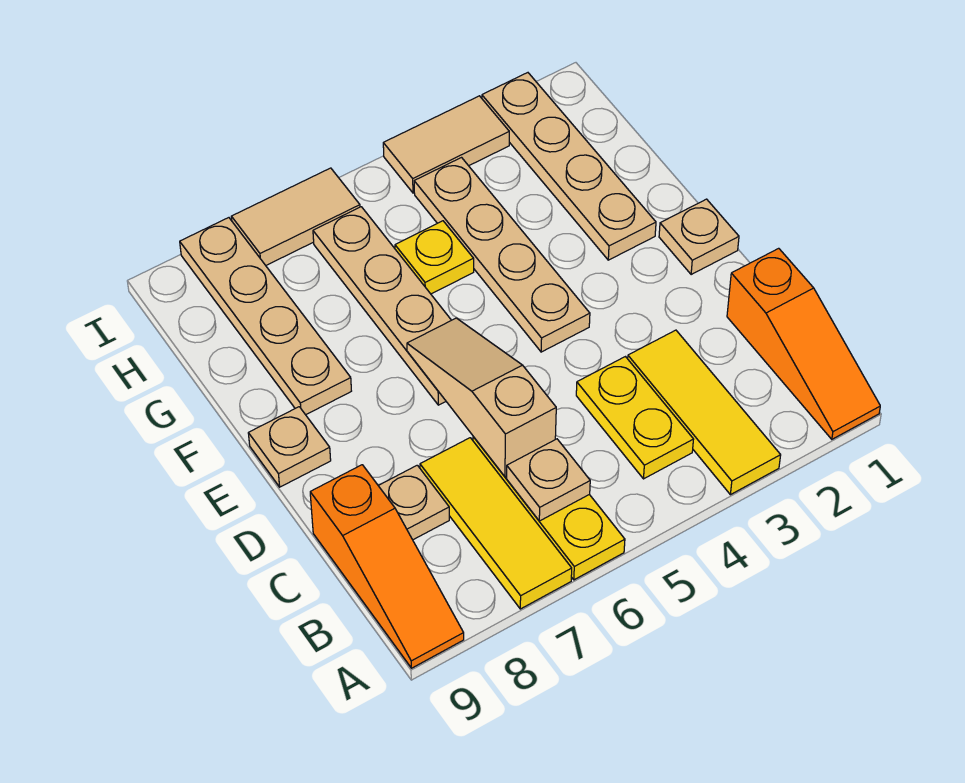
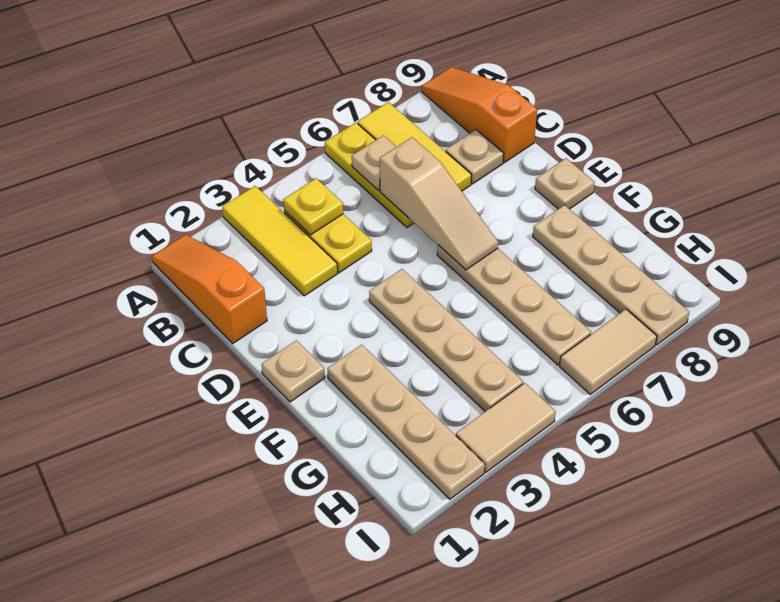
yellow 1x1 plate [395,221,474,294] -> yellow 1x1 plate moved to [283,178,343,235]

